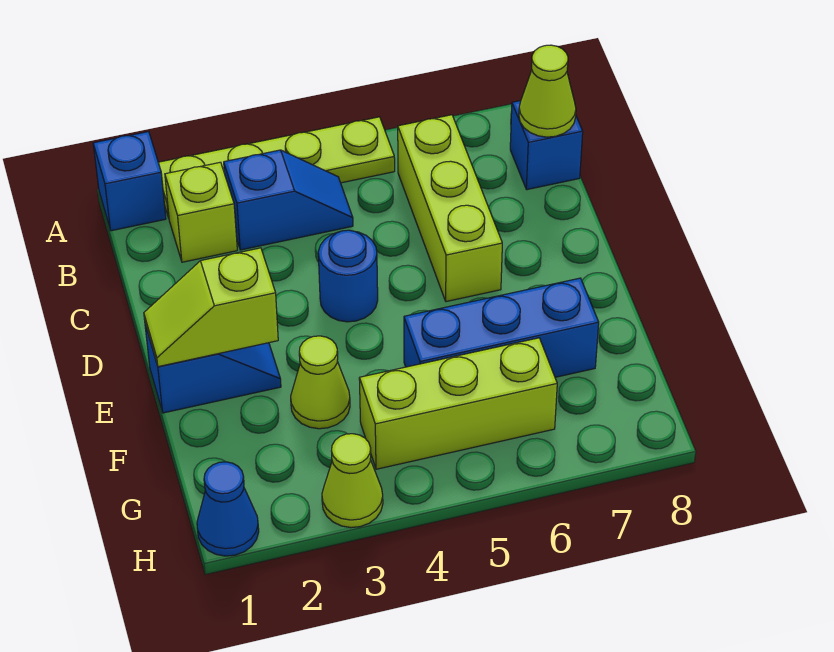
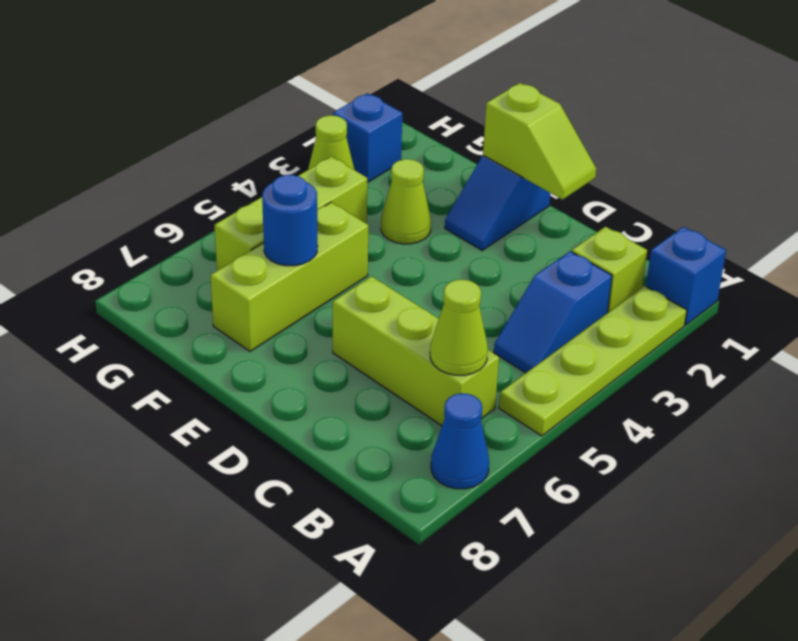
blue 1x1 brick [510,101,583,190] -> blue 1x1 brick moved to [333,93,402,182]
lime 1x1 cone [519,45,576,137] -> lime 1x1 cone moved to [430,280,488,375]
blue 1x1 round brick [318,230,378,322] -> blue 1x1 round brick moved to [262,175,318,266]
lime 1x2 slope [144,248,278,367] -> lime 1x2 slope turned to [483,83,596,200]
blue 1x3 brick [404,278,599,377] -> lime 1x3 brick [210,202,368,351]
blue 1x1 cone [197,462,259,556] -> blue 1x1 cone moved to [431,393,489,489]

